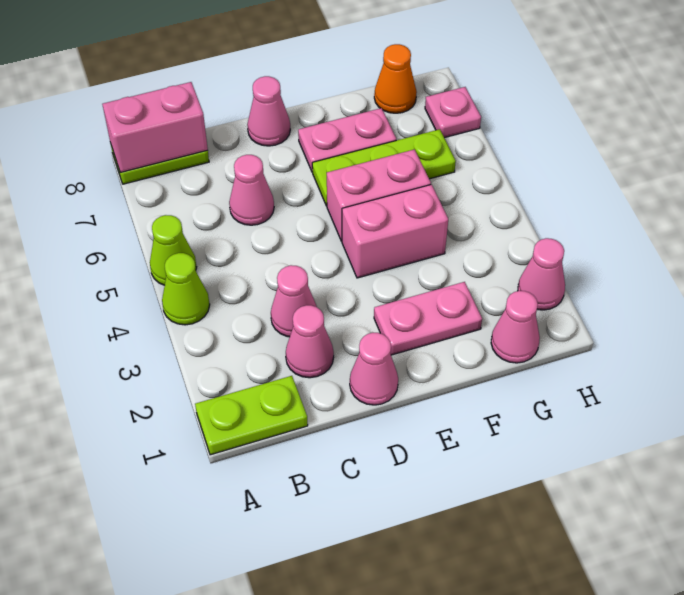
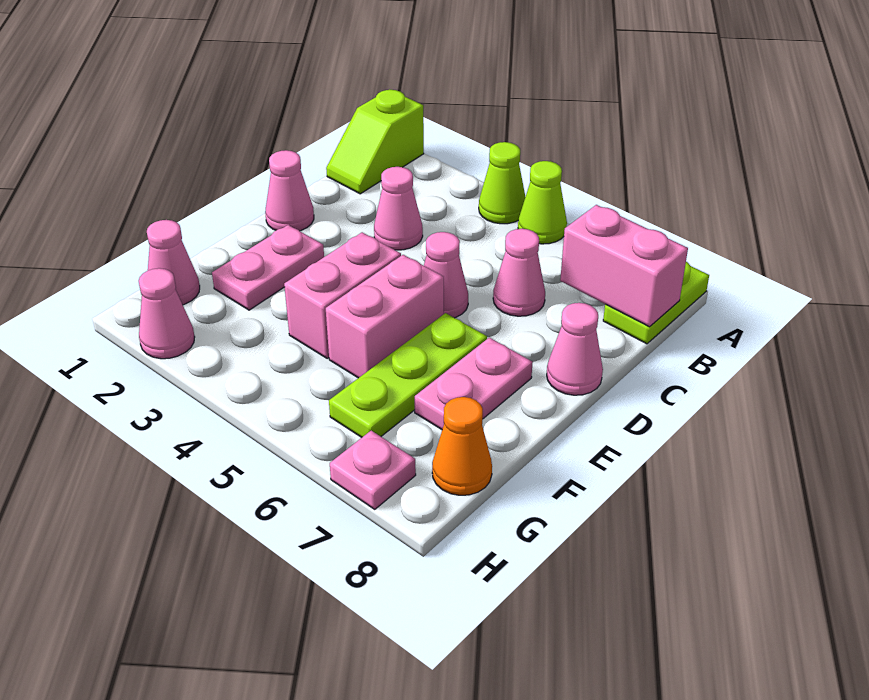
lime 1x2 plate [195,376,308,455] -> lime 1x2 slope [326,90,424,194]
pink 1x2 brick [102,82,208,173] -> pink 1x2 brick turned to [560,205,688,327]
pink 1x1 cone [286,305,334,378] -> pink 1x1 cone moved to [424,232,468,318]

